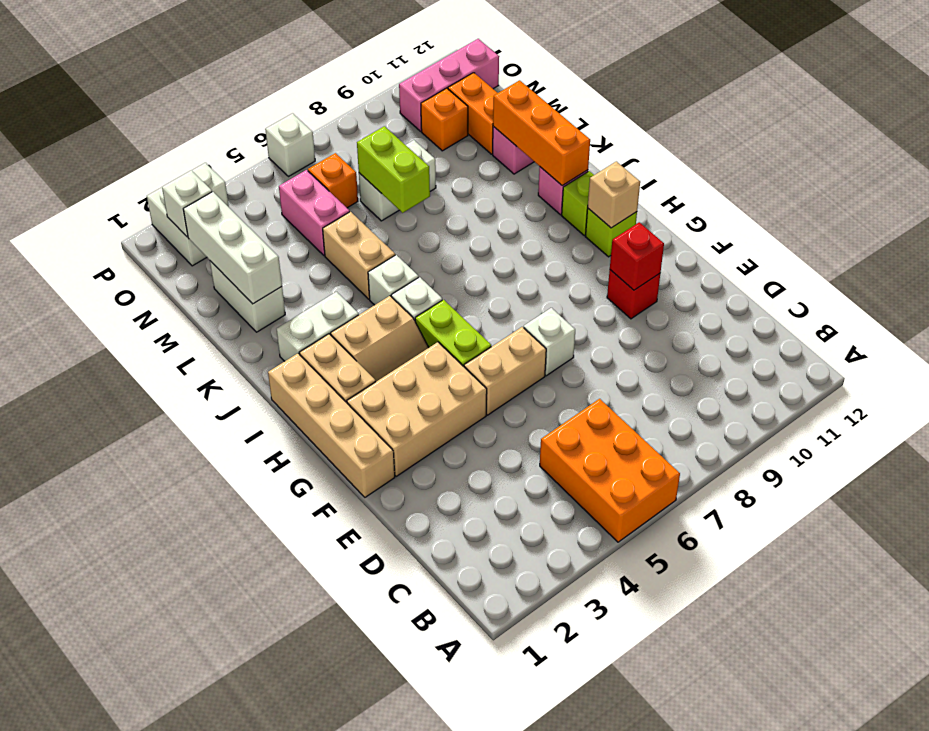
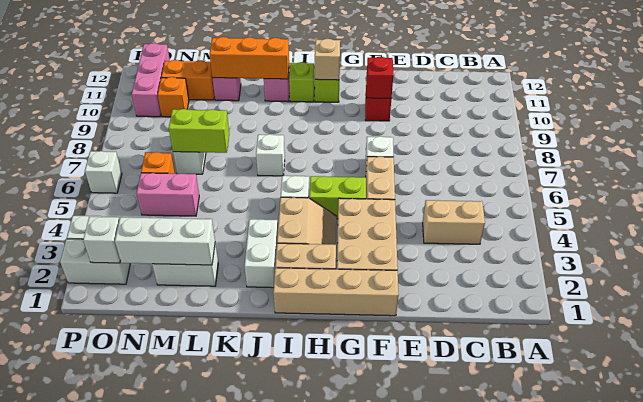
orange 2x3 brick [540,399,680,542] -> none
white 1x1 brick [368,255,419,305] -> white 1x1 brick moved to [256,134,285,176]
tan 1x2 brick [323,212,395,299] -> tan 1x2 brick moved to [423,200,485,244]

